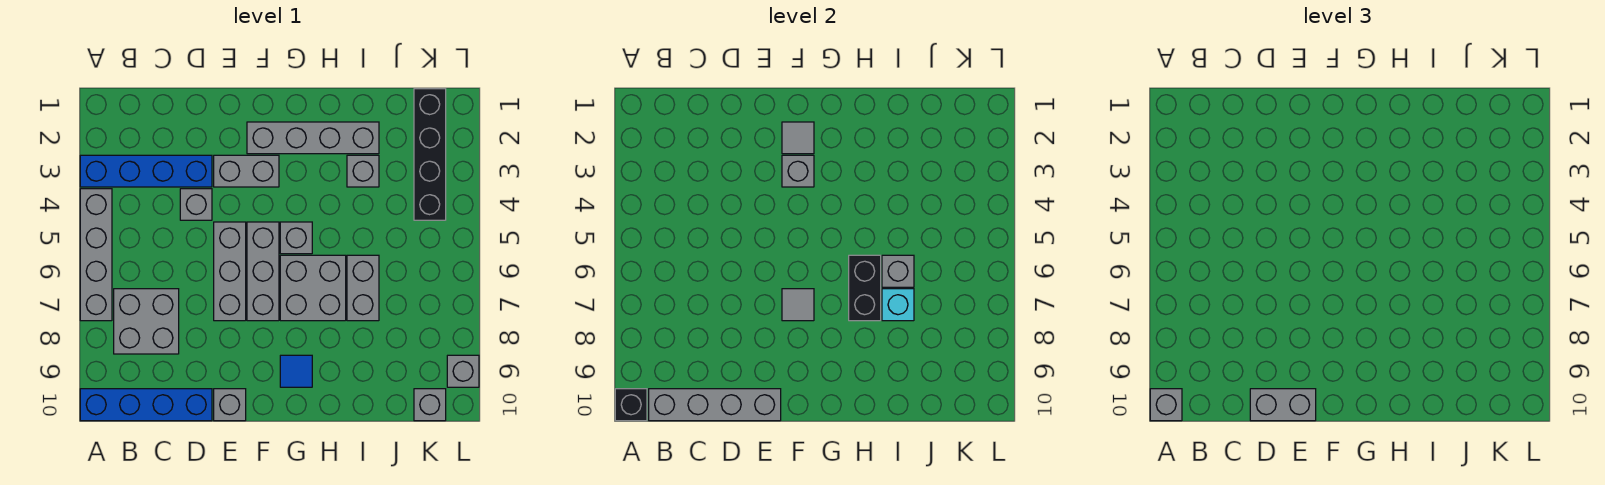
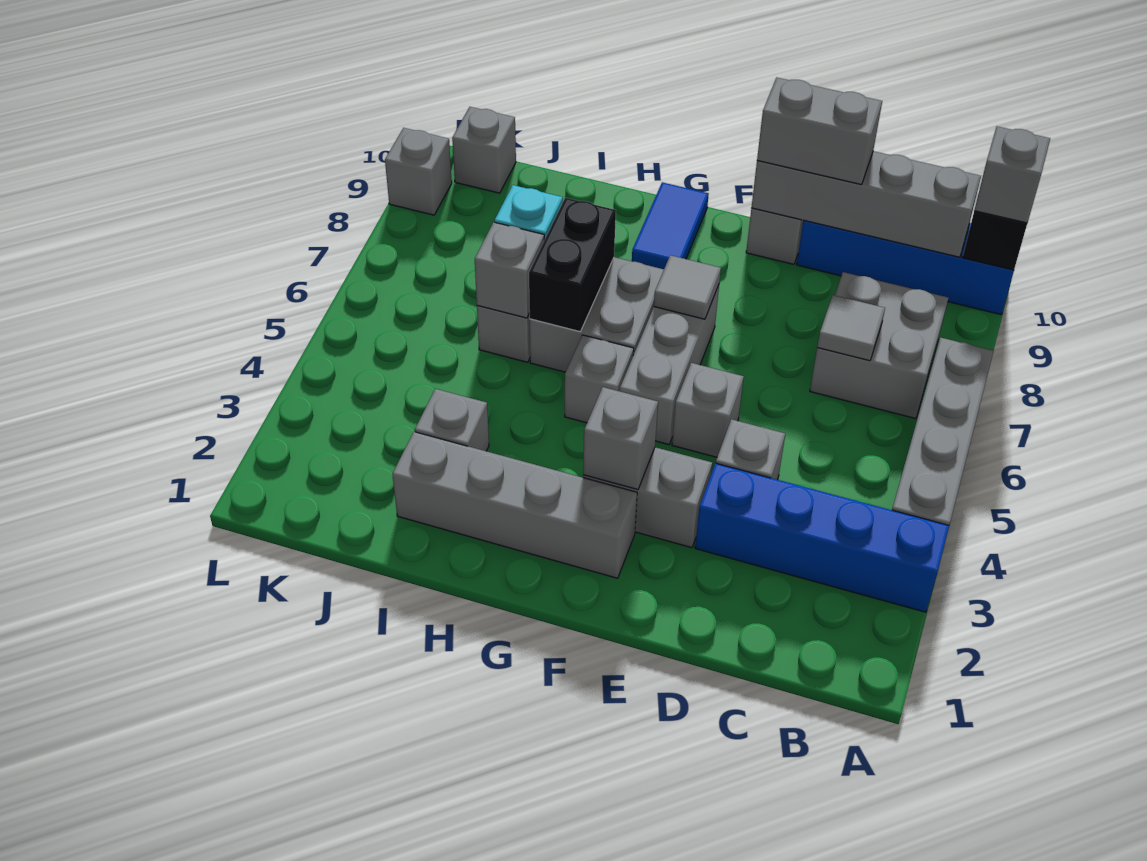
grey 1x3 brick [214,222,246,321] -> grey 1x1 brick [672,363,744,457]
grey 1x1 tile [782,122,814,154] -> grey 1x1 tile moved to [817,295,885,361]
blue 1x1 tile [280,355,312,387] -> blue 1x2 tile [632,182,709,269]
black 1x4 brick [414,89,446,220] -> none

